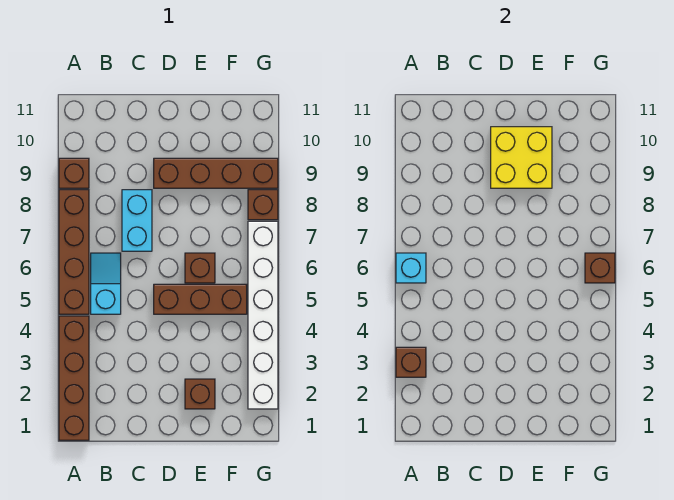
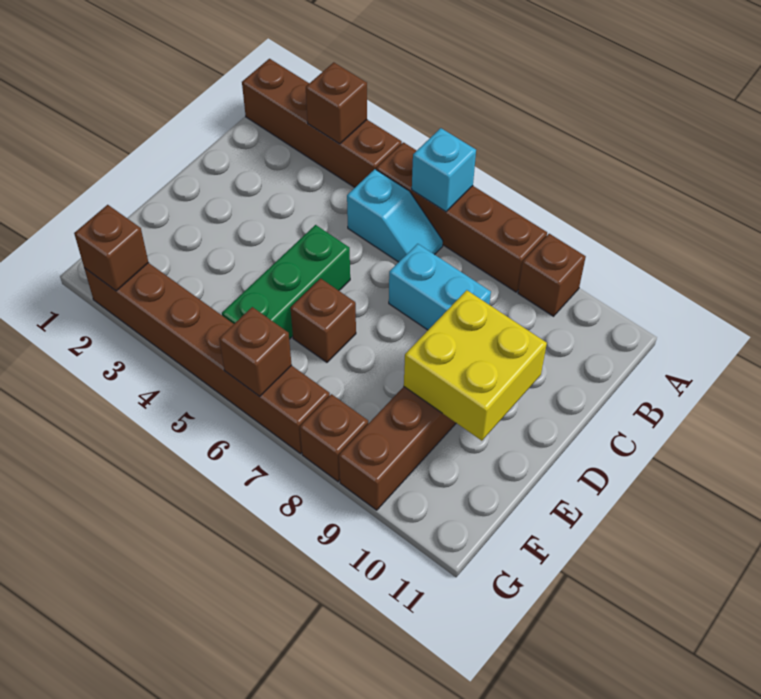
brown 1x3 brick [154,284,247,314] -> green 1x3 brick [222,225,350,339]
brown 1x1 brick [185,379,215,409] -> brown 1x1 brick moved to [74,205,148,291]
white 1x6 brick [248,221,278,409] -> brown 1x6 brick [84,263,330,454]

